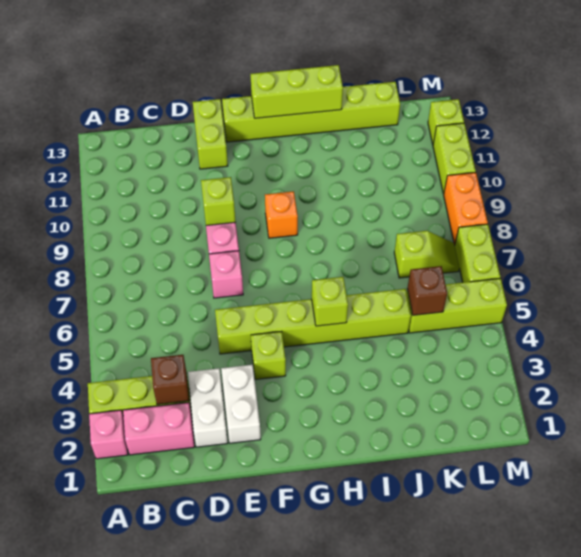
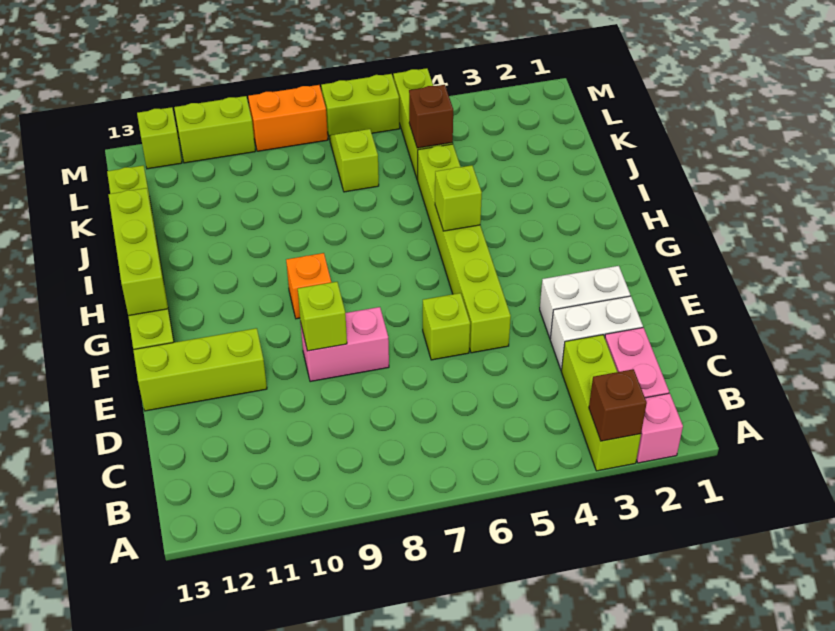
brown 1x1 brick [151,355,189,404] -> brown 1x1 brick moved to [589,369,647,441]
pink 1x1 brick [209,251,243,298] -> none
lime 1x2 brick [193,99,228,169] -> lime 1x3 brick [133,328,267,411]
lime 1x1 brick [251,332,286,380] -> lime 1x1 brick moved to [423,293,470,360]

